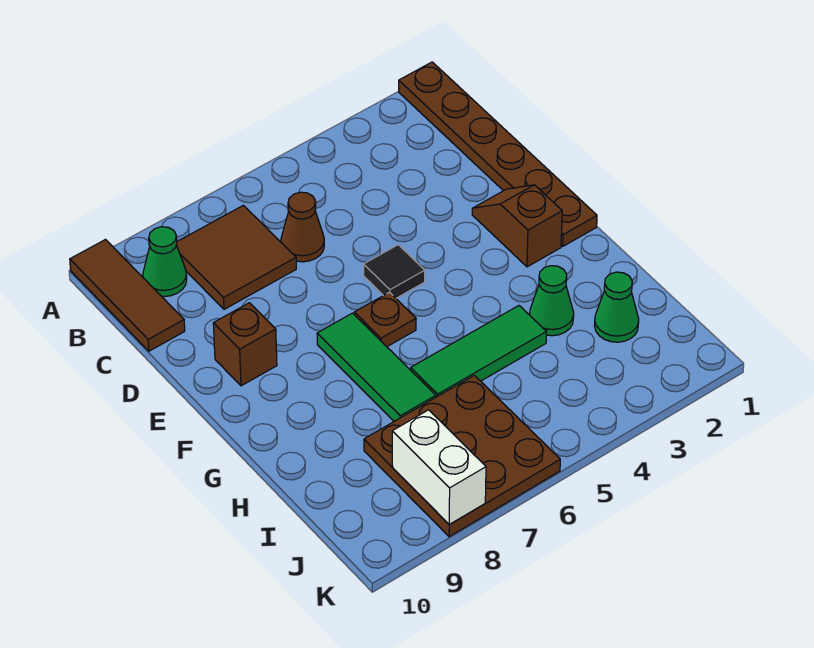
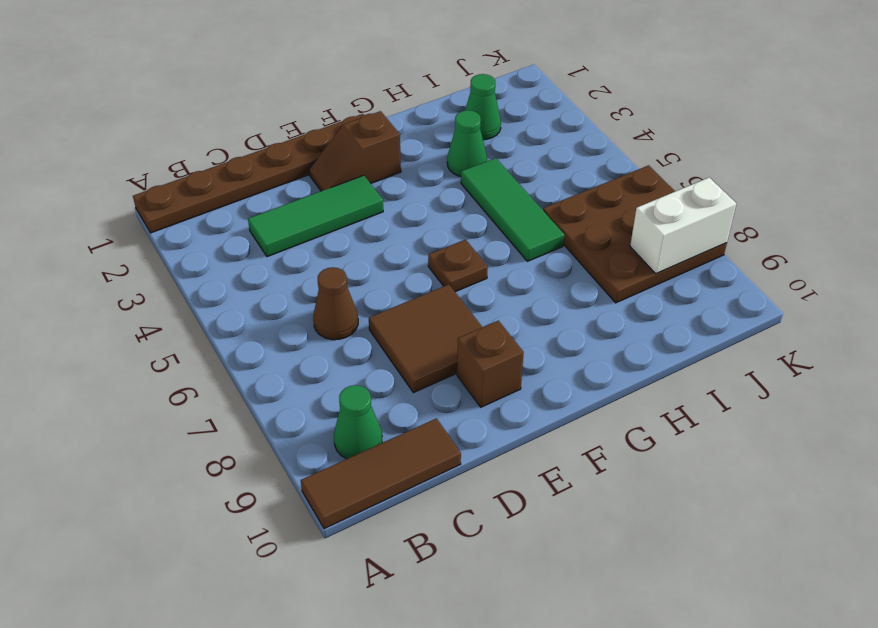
brown 2x2 tile [176,205,296,309] -> brown 2x2 tile moved to [369,284,482,393]
black 1x1 tile [364,245,425,298] -> none
green 1x3 tile [317,313,436,421] -> green 1x3 tile moved to [248,175,383,257]

